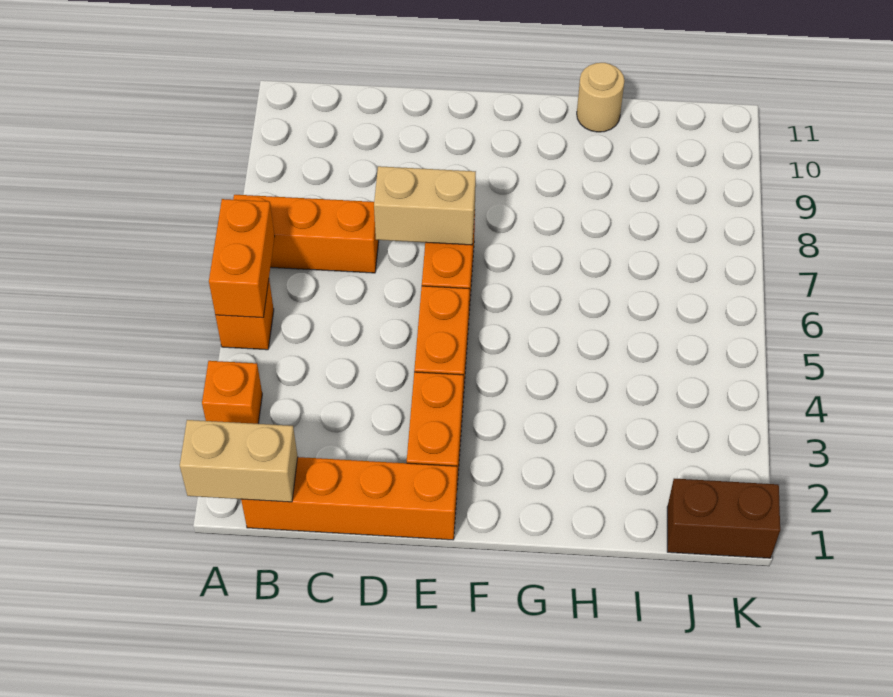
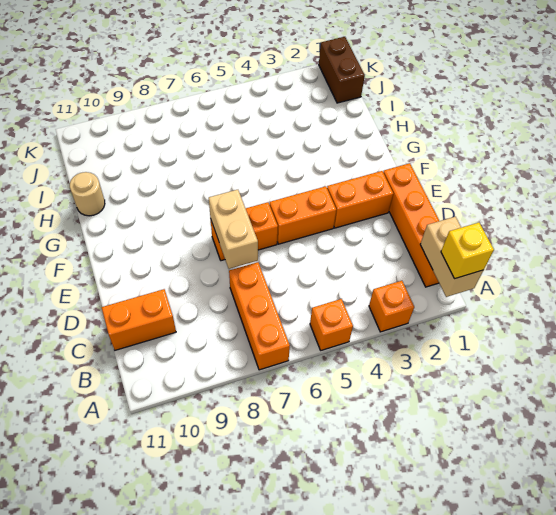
none -> yellow 1x1 brick [441,223,494,279]
orange 1x2 brick [209,199,275,318] -> orange 1x2 brick moved to [102,289,176,350]

